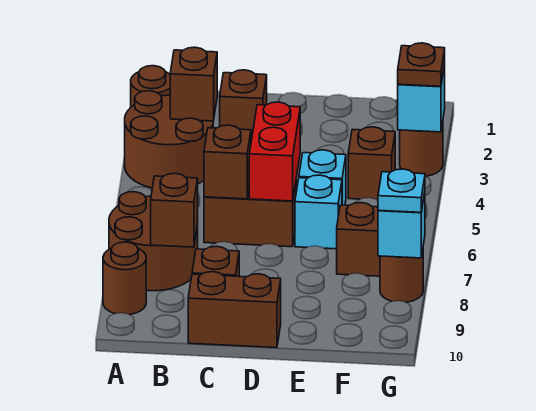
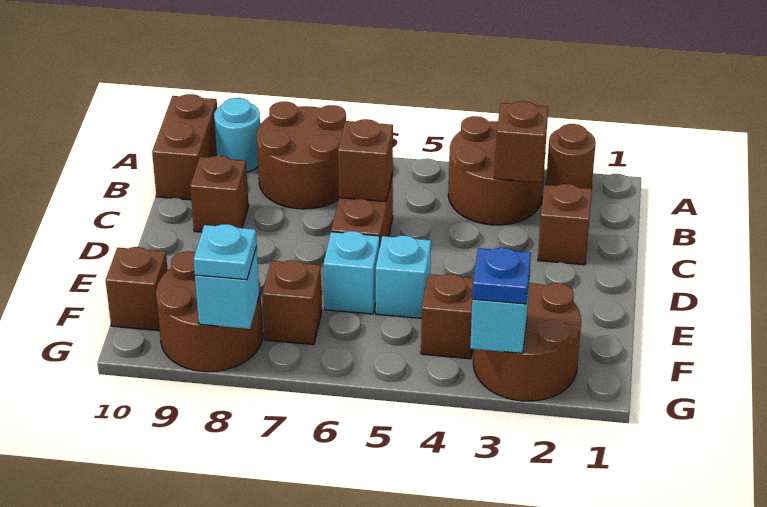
brown 1x1 round brick [103,242,146,315] -> cyan 1x1 round brick [214,98,260,172]
brown 1x1 brick [151,173,198,247] -> brown 1x1 brick moved to [106,247,168,331]
brown 1x2 brick [188,272,281,348] -> brown 1x2 brick moved to [152,94,217,200]
red 1x2 brick [249,102,300,201] -> none
brown 1x1 round brick [400,123,443,176] -> brown 2x2 round brick [473,283,581,401]
brown 1x1 plate [398,43,445,86] -> blue 1x1 plate [472,248,531,304]
brown 1x1 round brick [380,251,423,302] -> brown 2x2 round brick [156,251,263,372]

